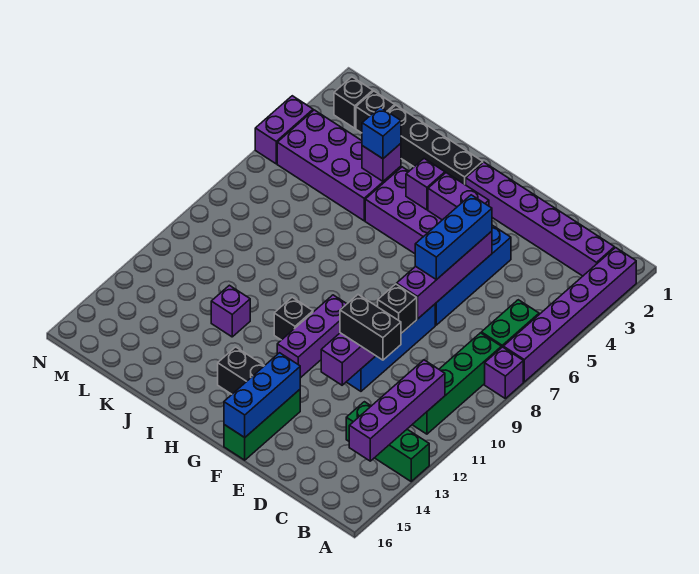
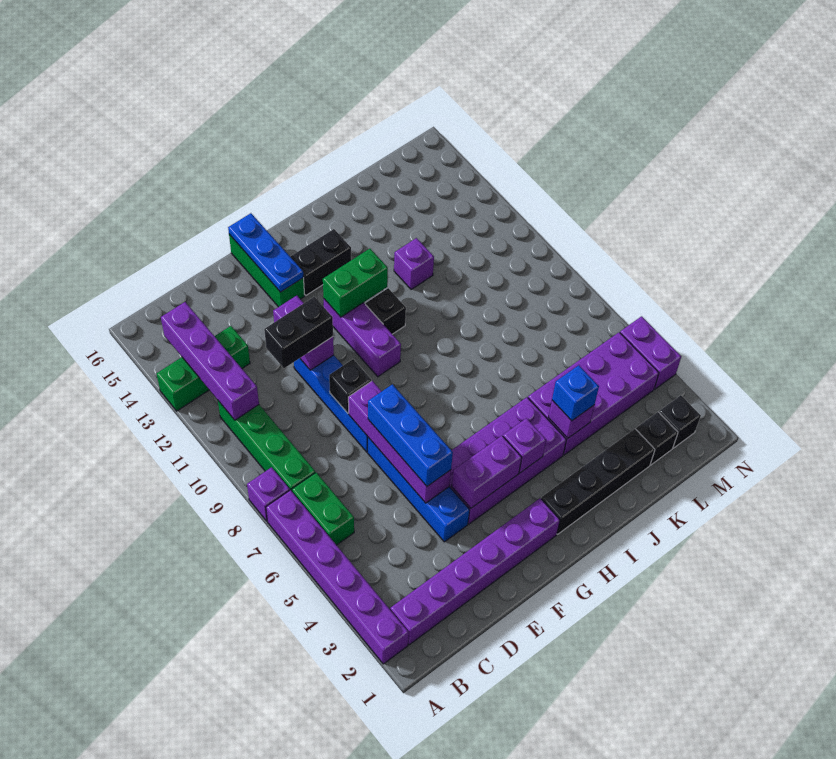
blue 1x3 brick [224,353,300,437] -> blue 1x3 plate [228,213,303,292]
none -> green 1x2 brick [323,249,388,317]

